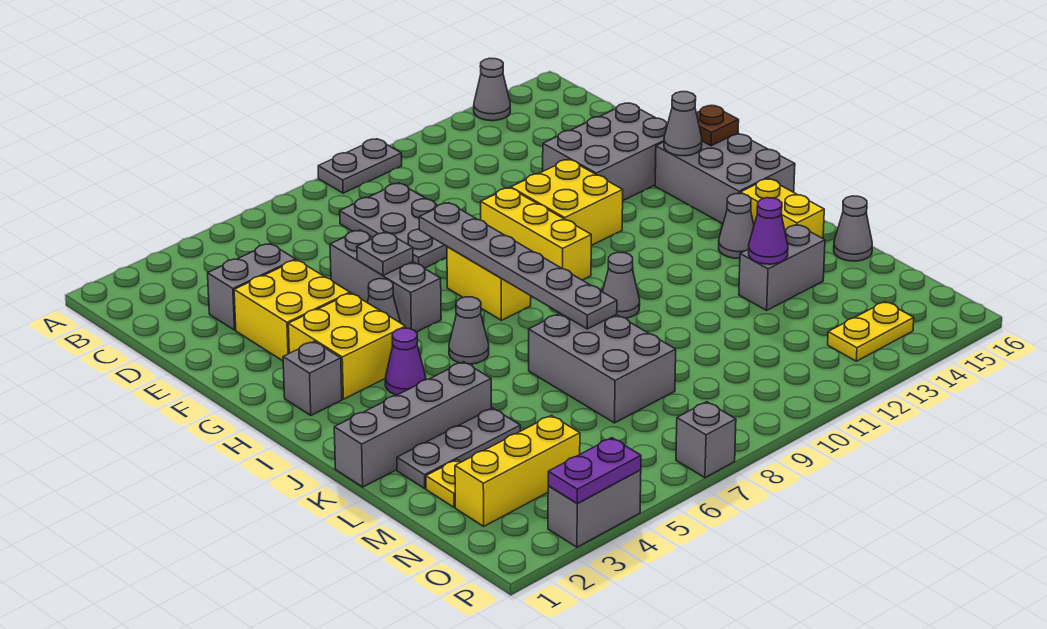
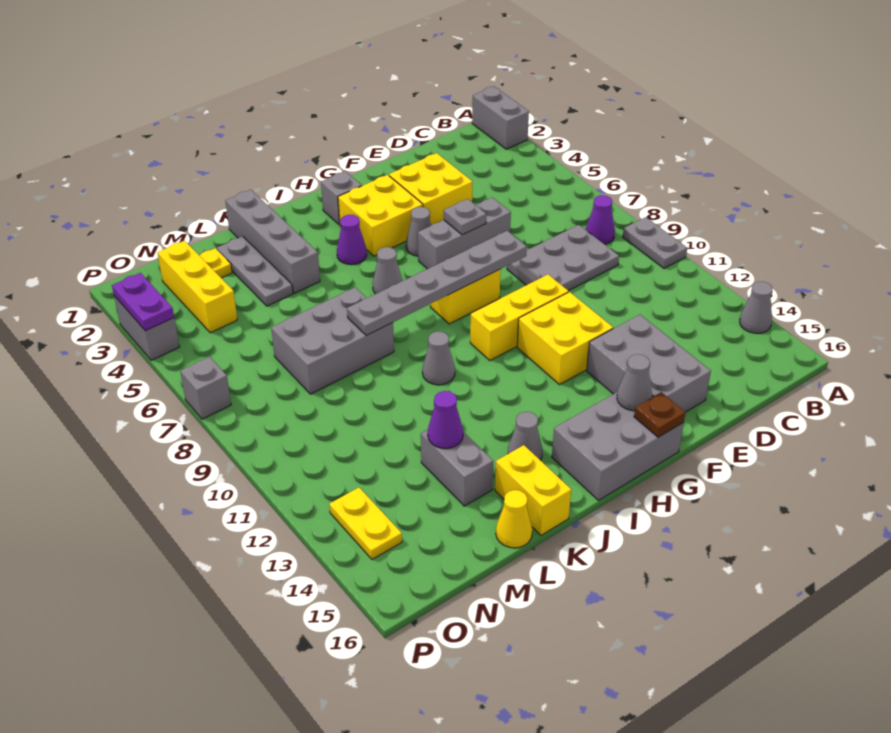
none -> purple 1x1 cone [586,195,615,244]
grey 1x2 brick [208,244,296,330] -> grey 1x2 brick moved to [472,86,529,149]
yellow 1x2 brick [740,179,824,238] -> yellow 1x2 brick turned to [495,445,571,535]
grey 1x1 cone [834,196,872,261] -> yellow 1x1 cone [496,490,532,548]

